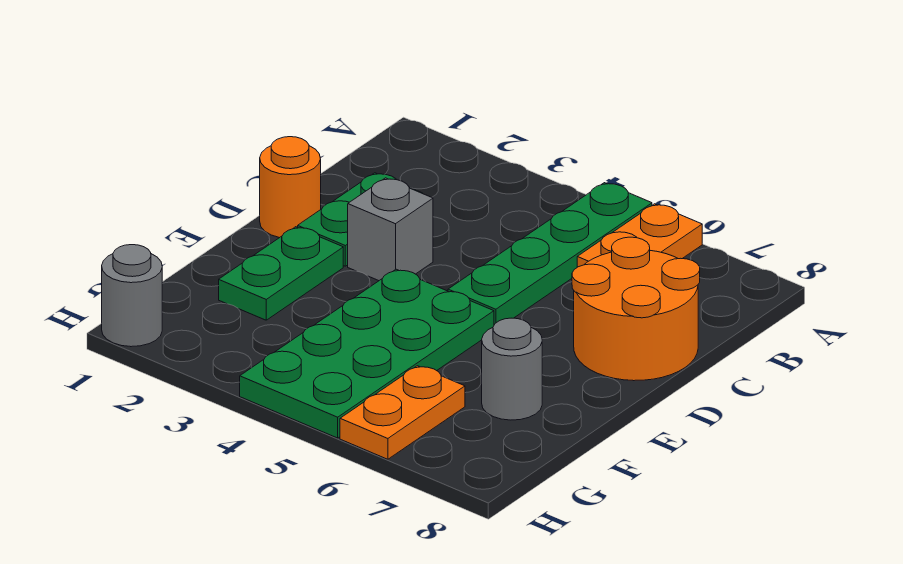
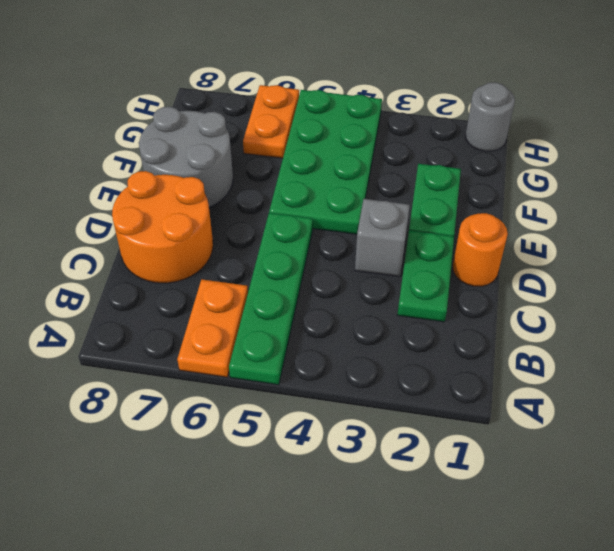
grey 1x1 round brick [482,318,542,420] -> grey 2x2 round brick [139,107,233,207]

